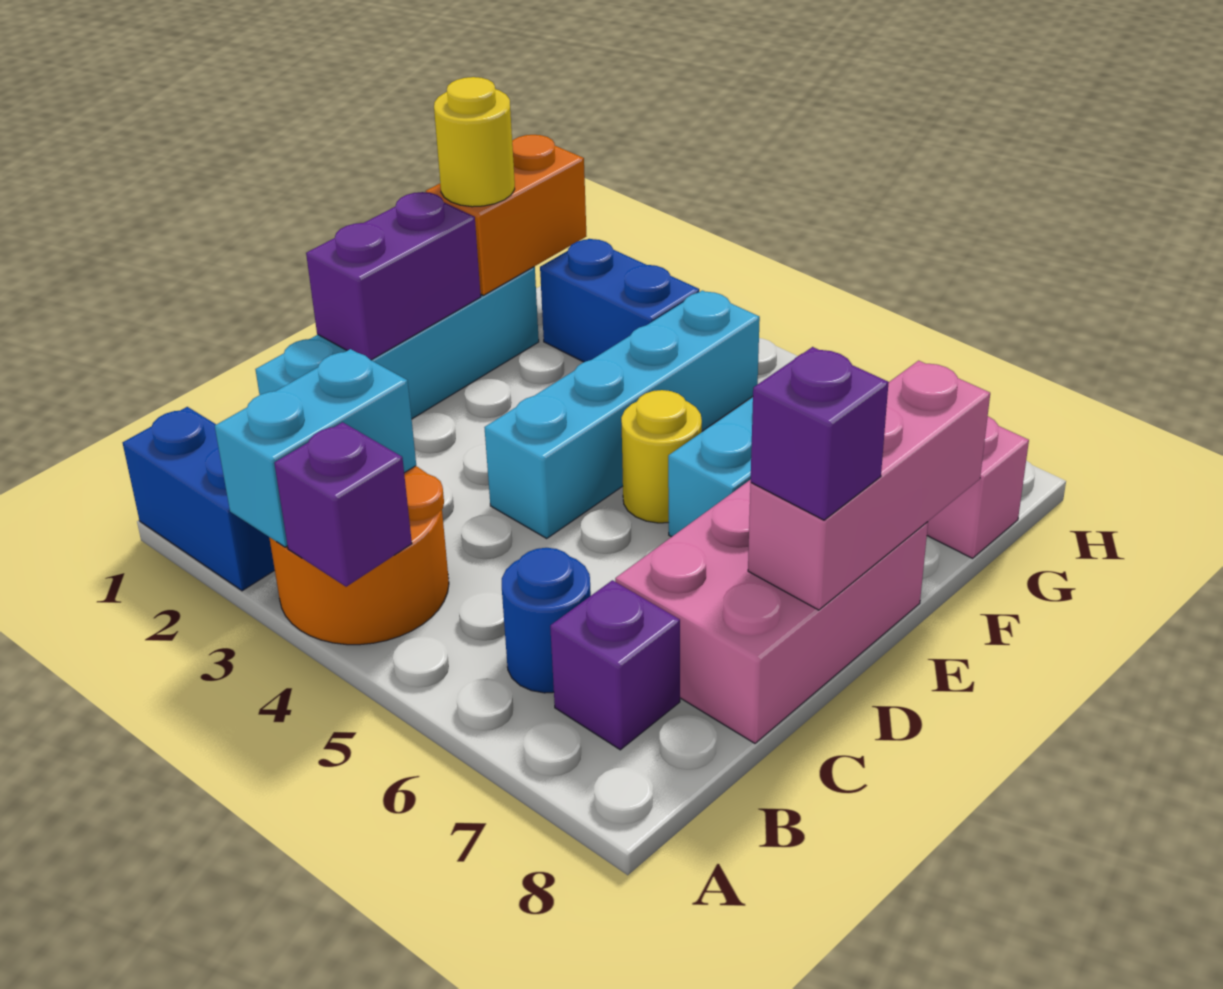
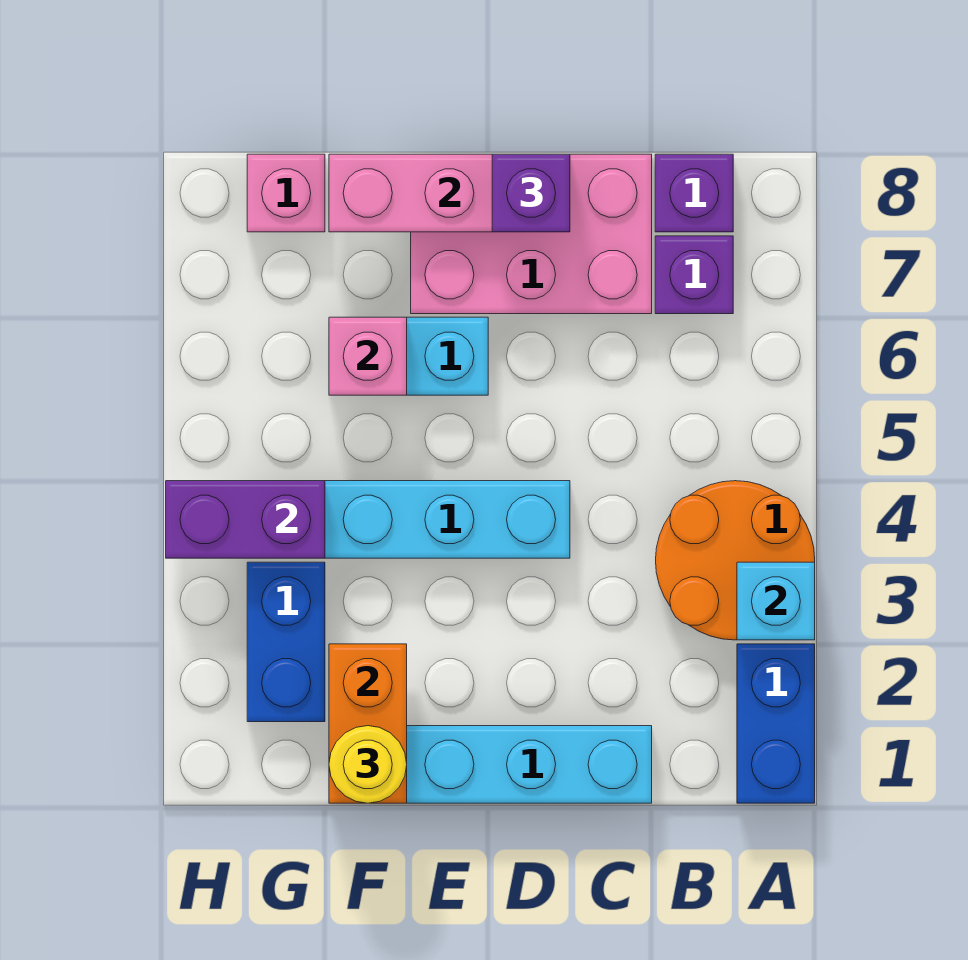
cyan 1x2 brick [215,349,416,547] -> cyan 1x1 brick [737,562,815,640]
purple 1x1 brick [274,422,412,587] -> purple 1x1 brick moved to [655,154,733,232]
blue 1x1 round brick [502,548,591,693] -> none
purple 1x2 brick [306,192,481,360] -> purple 1x2 brick moved to [166,481,325,558]
yellow 1x1 round brick [621,390,702,523] -> none
orange 1x2 brick [426,135,586,295] -> orange 1x2 brick turned to [329,644,407,803]
none -> pink 1x1 brick [329,317,407,395]

